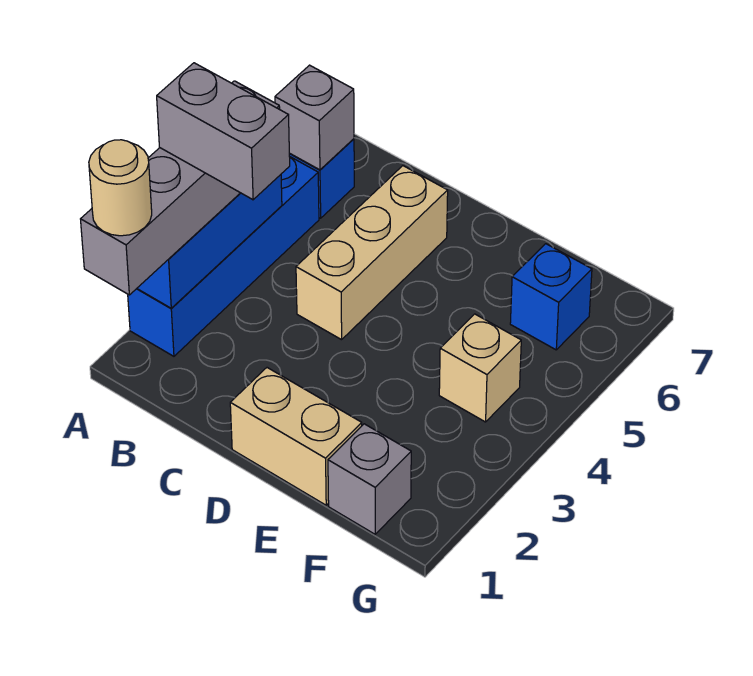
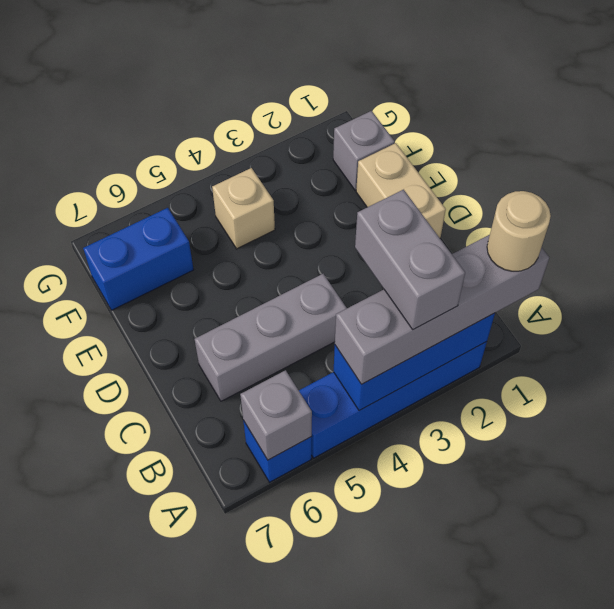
tan 1x3 brick [296,166,448,340] -> grey 1x3 brick [195,274,347,401]
blue 1x1 brick [510,244,592,350] -> blue 1x2 brick [83,208,194,310]

